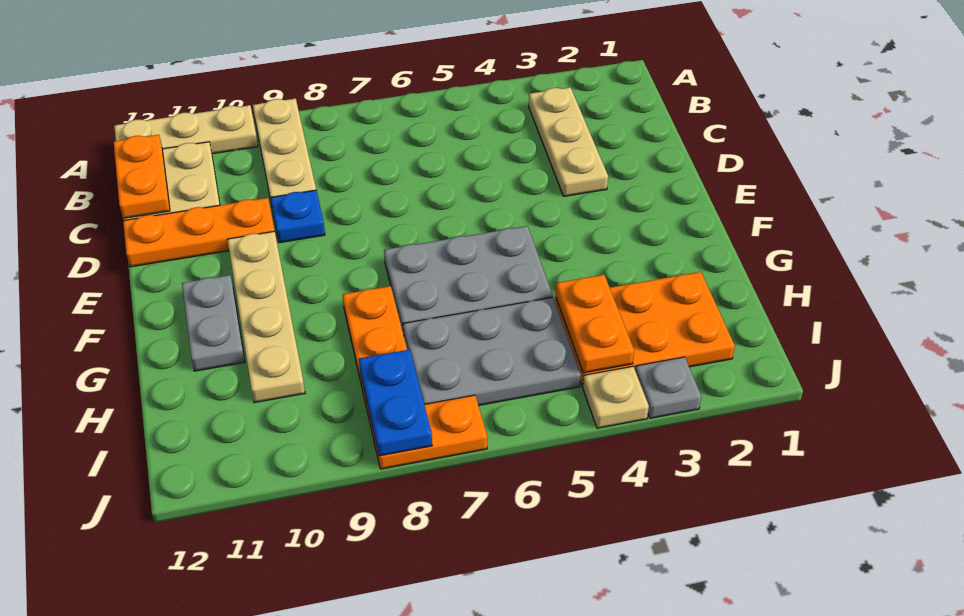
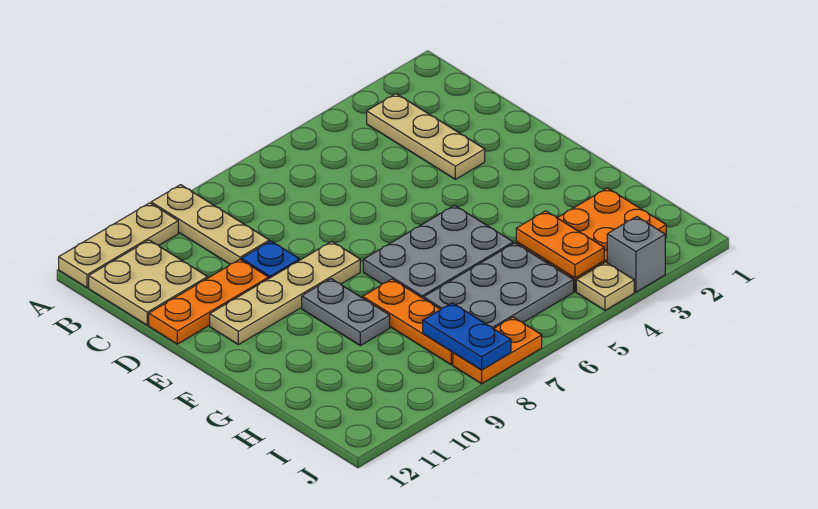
orange 1x2 plate [114,135,170,218] -> none
tan 1x4 plate [227,231,305,403] -> tan 1x4 plate turned to [210,242,360,345]
grey 1x2 plate [182,275,245,371] -> grey 1x2 plate moved to [302,279,390,346]
grey 1x1 plate [635,357,701,418] -> grey 1x1 brick [607,217,665,292]

